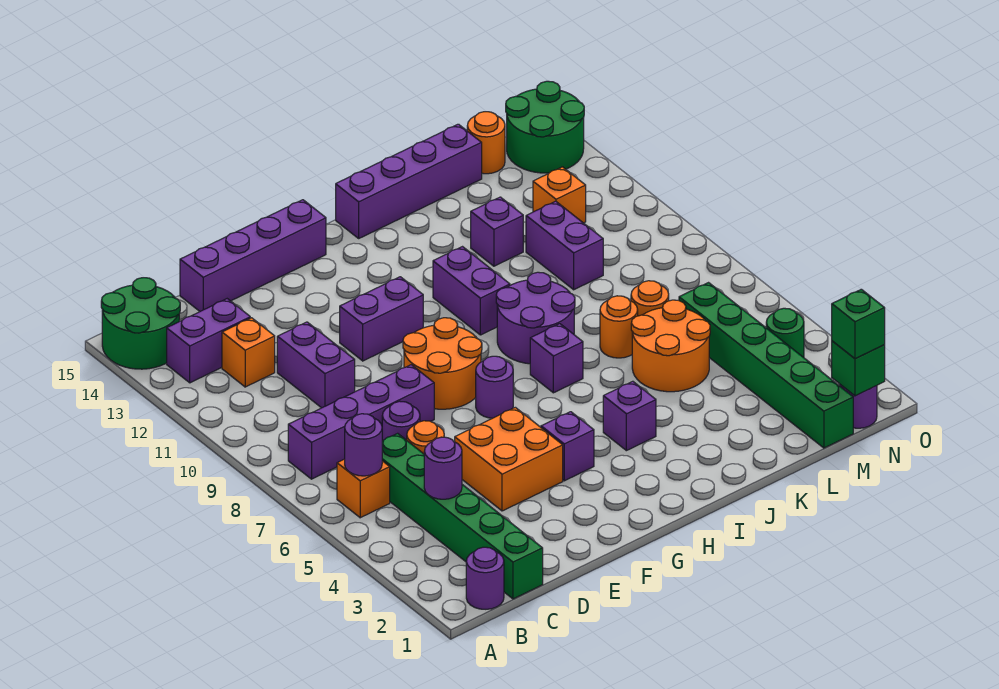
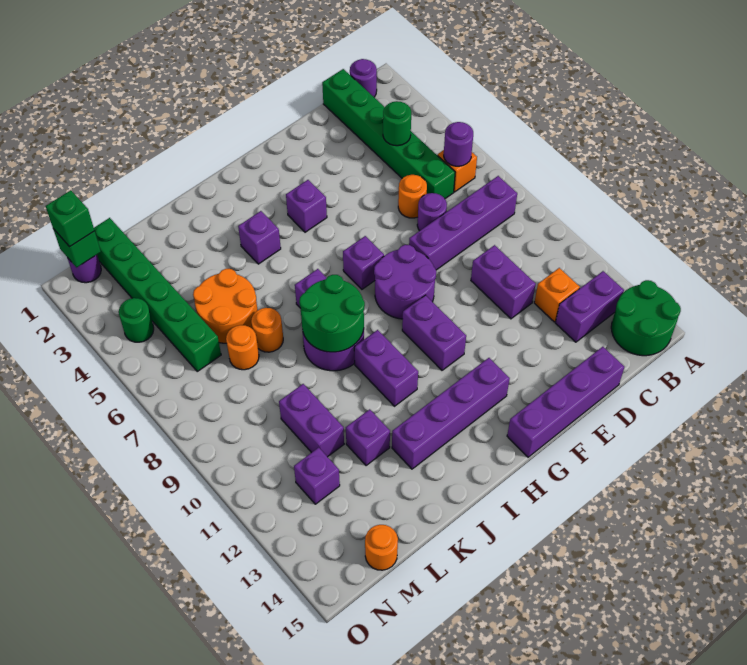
purple 1x1 round brick [424,437,462,499] -> green 1x1 round brick [383,101,411,146]
orange 2x2 brick [455,407,563,511] -> none
orange 2x2 round brick [403,318,482,409] -> purple 2x2 round brick [374,245,436,319]
purple 1x2 brick [340,277,423,361] -> purple 1x2 brick turned to [402,295,466,370]
purple 1x1 round brick [476,356,513,418] -> purple 1x1 brick [343,236,384,289]
purple 1x4 brick [336,124,482,238] -> purple 1x4 brick moved to [392,358,510,469]
orange 1x1 brick [533,167,586,223] -> purple 1x1 brick [294,448,340,504]
green 2x2 round brick [506,81,584,173] -> green 2x2 round brick moved to [299,275,365,352]

